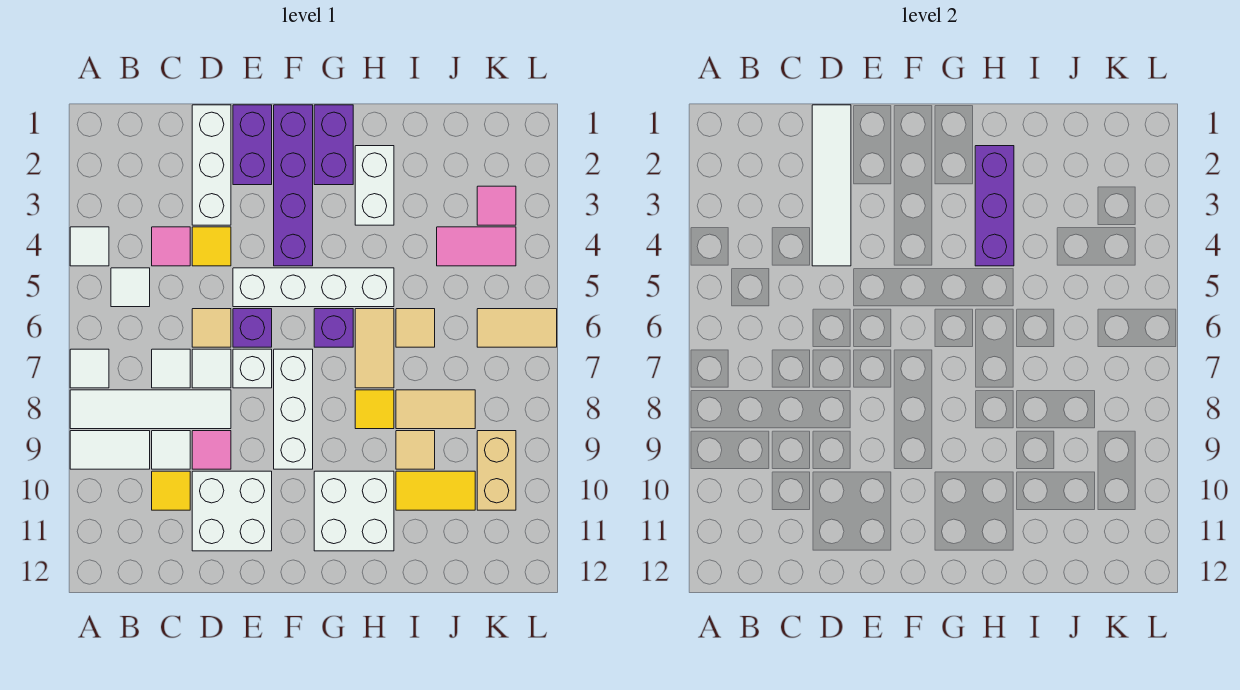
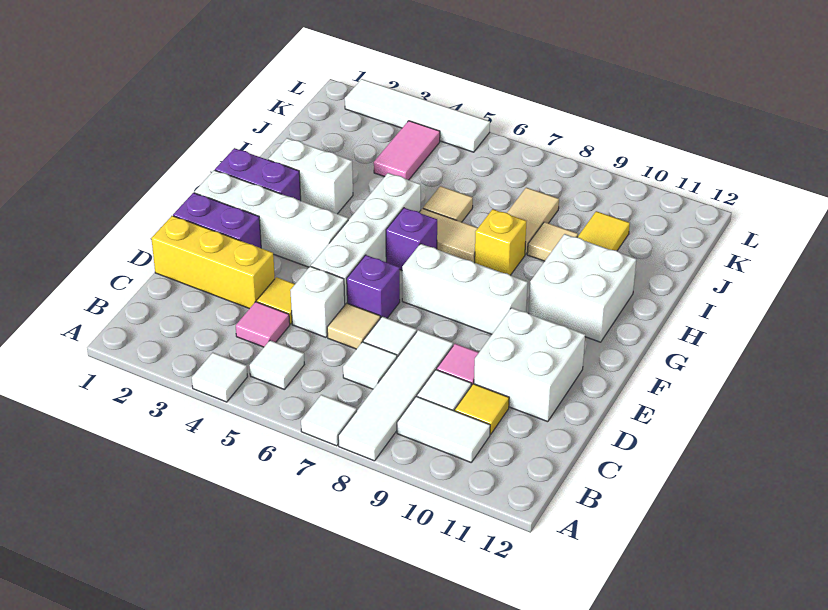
white 1x2 tile [70,431,150,469] -> white 1x2 tile turned to [397,396,490,462]
white 1x3 brick [192,105,231,225] -> yellow 1x3 brick [151,216,275,309]
white 1x4 tile [812,105,851,266] -> white 1x4 tile moved to [345,79,490,152]
white 1x1 brick [233,349,272,388] -> white 1x1 brick moved to [290,266,345,337]
purple 1x4 brick [274,105,313,266] -> white 1x4 brick [194,170,348,267]
purple 1x3 brick [975,146,1014,266] -> none
yellow 1x1 tile [355,390,394,429] -> yellow 1x1 brick [475,209,527,275]
pink 1x1 tile [477,186,516,225] -> none
tan 1x2 tile [477,309,557,347] -> none
tan 1x2 brick [477,431,516,510] -> none

